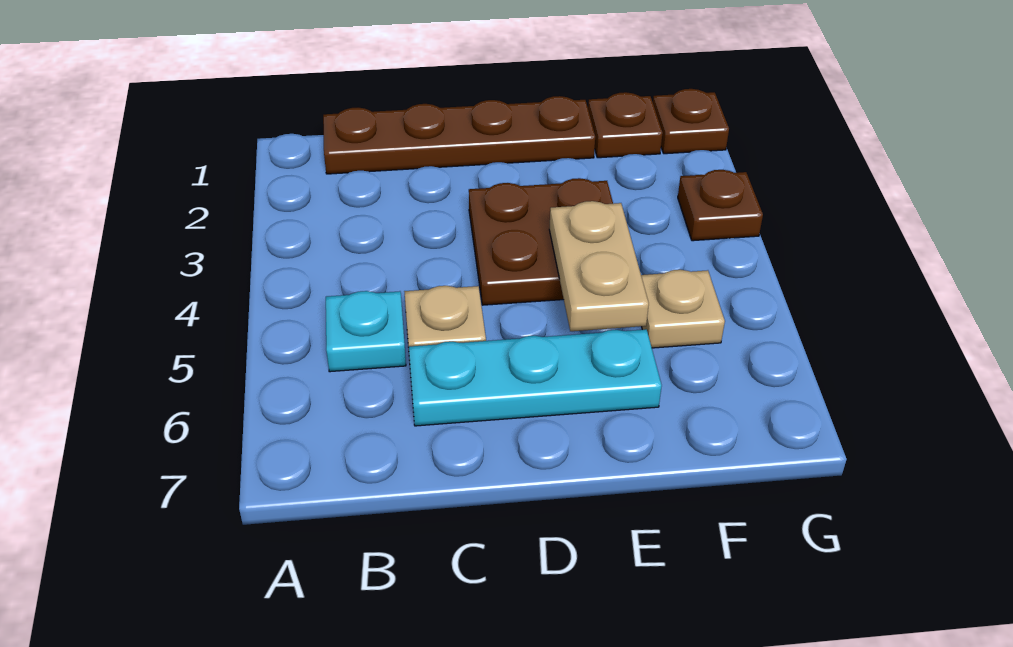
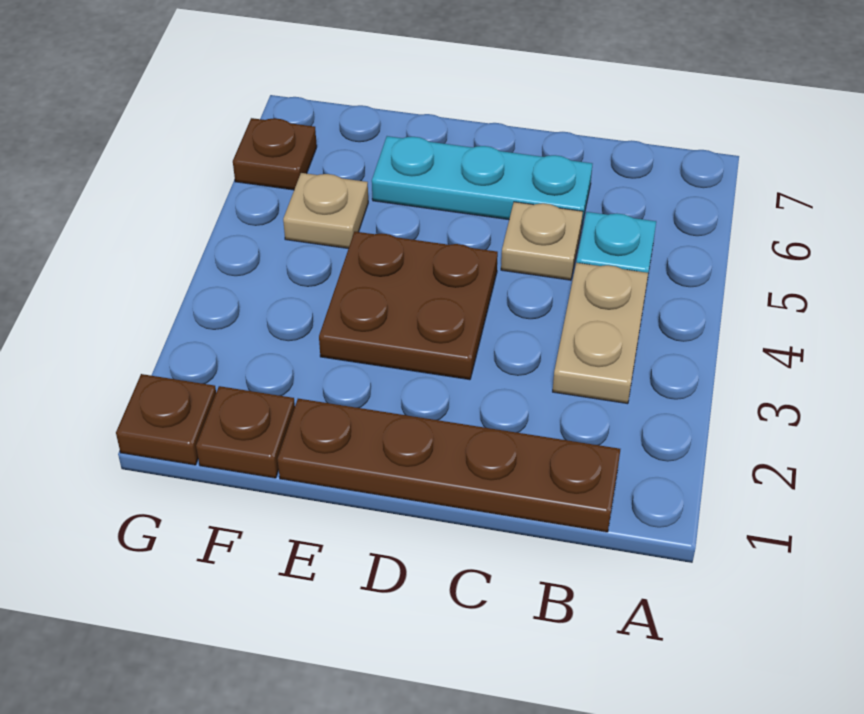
tan 1x2 plate [549,201,649,331] -> tan 1x2 plate moved to [553,263,648,404]
brown 1x1 plate [678,170,763,241] -> brown 1x1 plate moved to [233,118,317,190]

